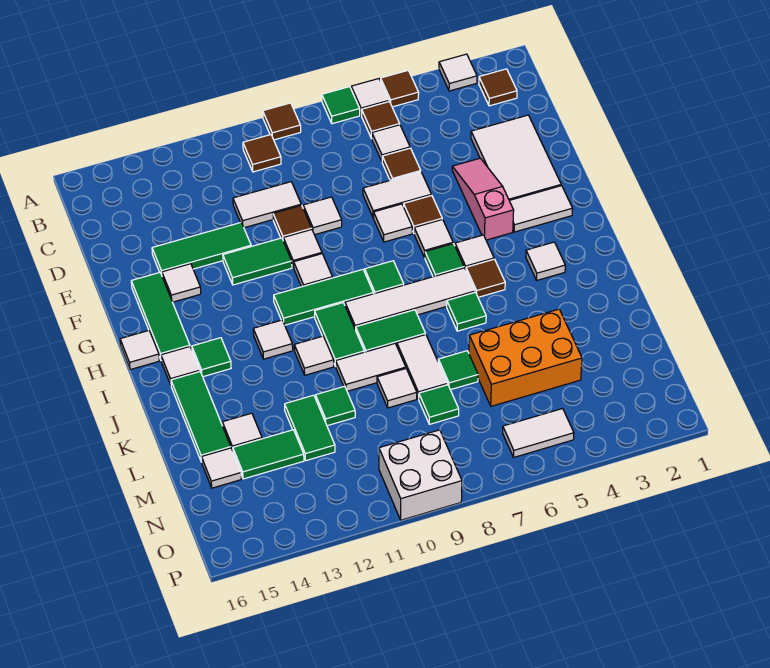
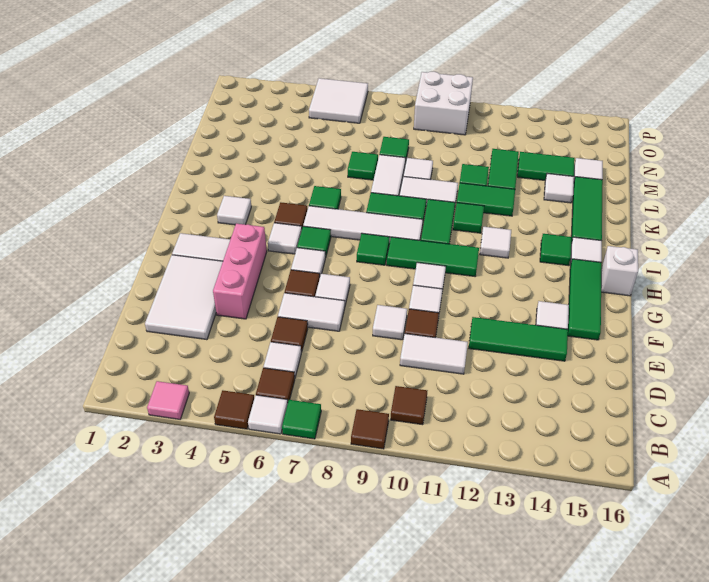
white 1x1 tile [439,54,477,91] -> pink 1x1 tile [147,381,189,419]
brown 1x1 tile [479,69,517,106] -> none
pink 1x3 slope [452,158,514,240] -> pink 1x3 brick [213,224,267,319]
green 1x2 tile [223,238,292,285] -> green 1x2 tile moved to [457,183,515,216]
white 1x1 tile [120,331,159,370] -> white 1x1 brick [601,246,638,296]
white 1x1 tile [294,336,334,375] -> green 1x1 tile [453,203,484,233]
orange 2x3 brick [469,309,582,406] -> none
white 1x2 tile [503,409,574,457] -> white 2x2 tile [309,78,368,123]

